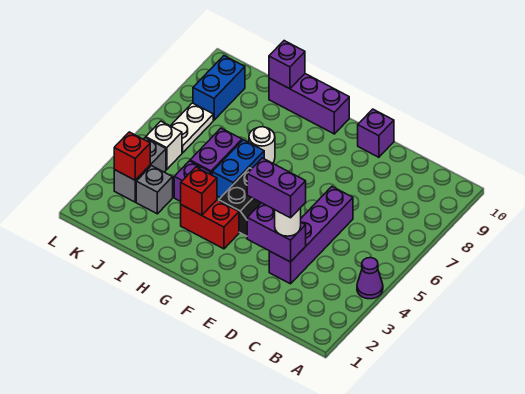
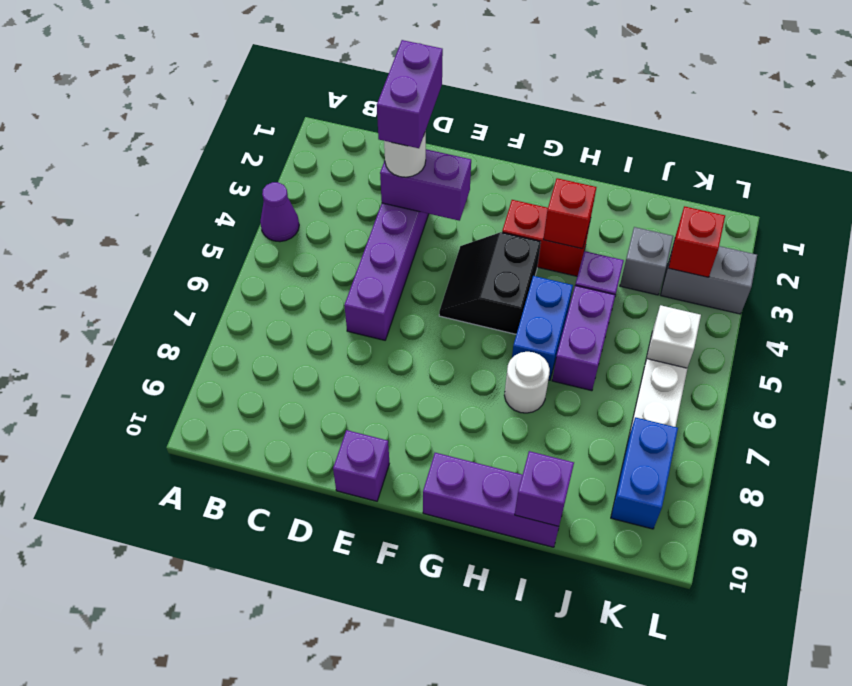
purple 1x2 brick [247,158,306,218] -> purple 1x2 brick turned to [377,40,443,148]
grey 1x2 brick [114,138,166,202] -> grey 1x2 brick turned to [661,243,757,314]

